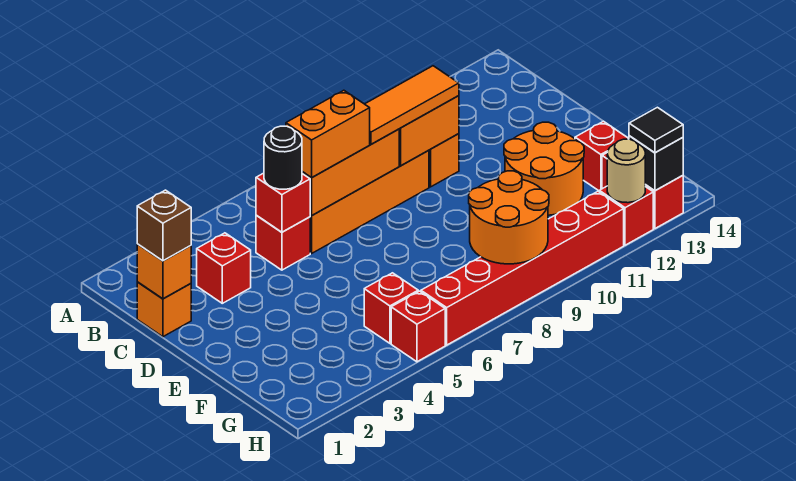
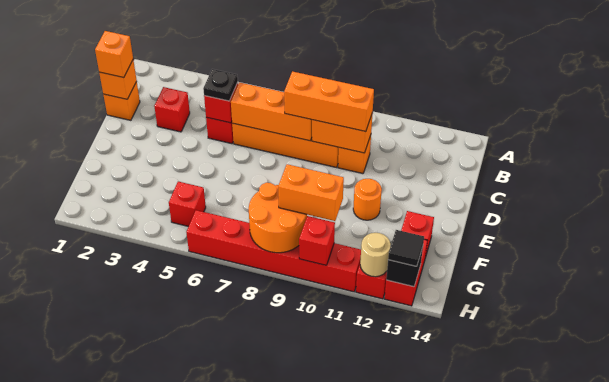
brown 1x1 brick [137,190,192,261] -> orange 1x1 brick [95,31,133,78]
black 1x1 round brick [264,126,302,189] -> black 1x1 plate [203,69,238,101]
orange 1x2 brick [286,90,370,177] -> orange 1x2 brick moved to [278,164,344,221]
orange 1x3 tile [365,66,459,144] -> orange 1x3 brick [284,71,374,132]
orange 2x2 round brick [504,122,584,215] -> orange 1x1 round brick [353,179,382,220]
red 1x1 brick [391,291,445,362] -> red 1x1 brick moved to [299,216,335,265]

